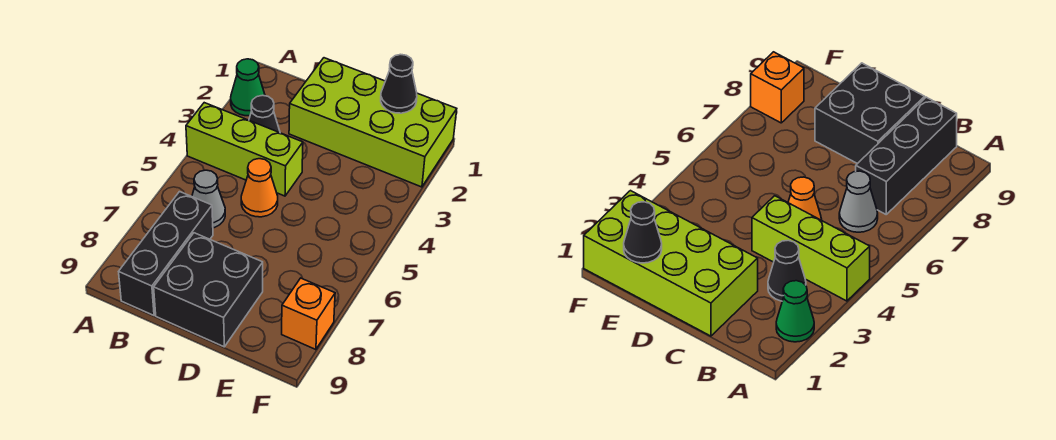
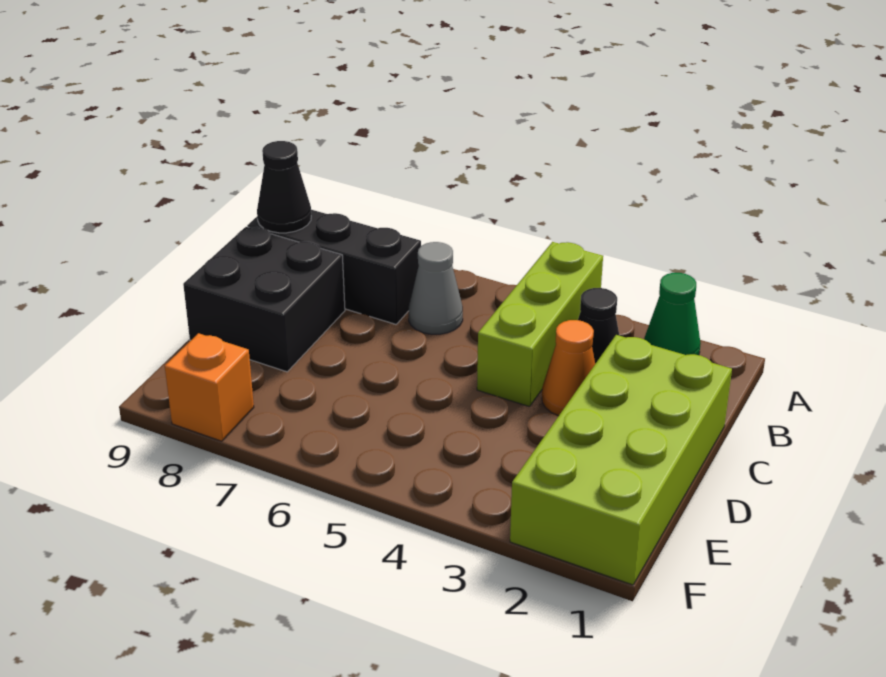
orange 1x1 cone [241,159,278,217] -> orange 1x1 cone moved to [542,320,595,416]
black 1x1 cone [381,54,417,113] -> black 1x1 cone moved to [257,141,311,233]

